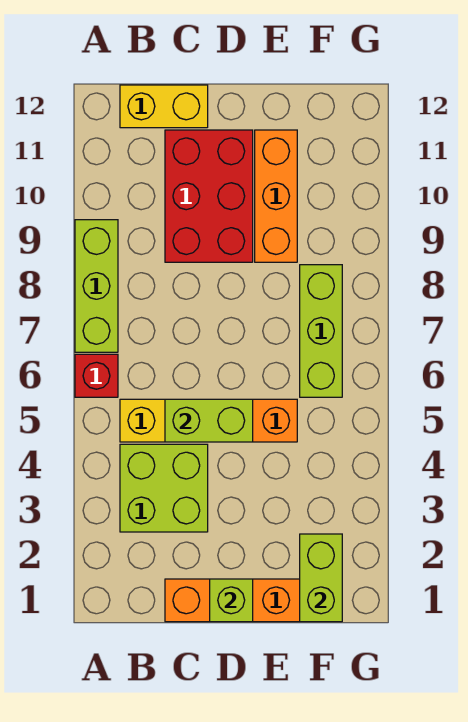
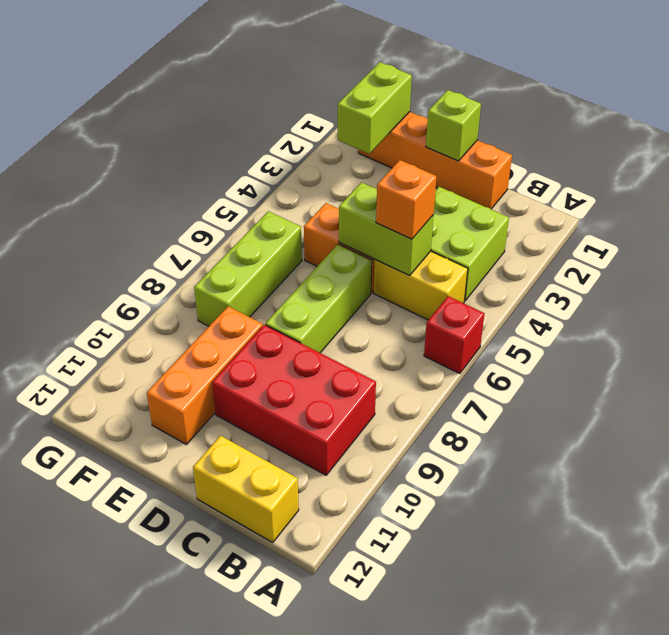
lime 1x3 brick [75,220,118,352] -> lime 1x3 brick moved to [266,244,372,353]
none -> orange 1x1 brick [376,160,437,239]
red 2x3 brick [165,130,253,262] -> red 2x3 brick turned to [212,325,376,475]

